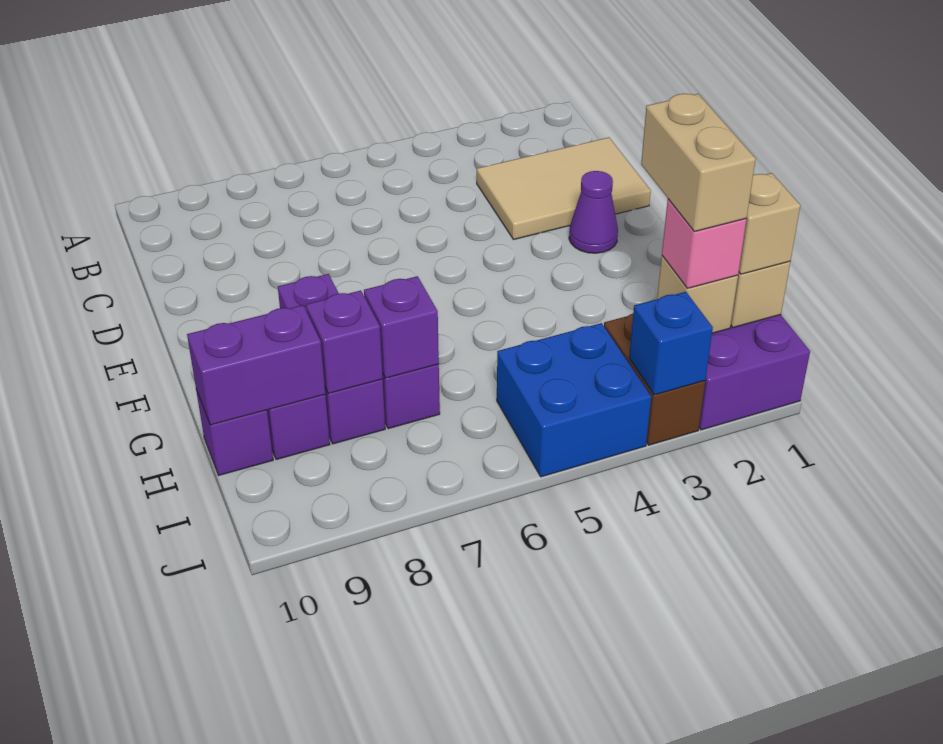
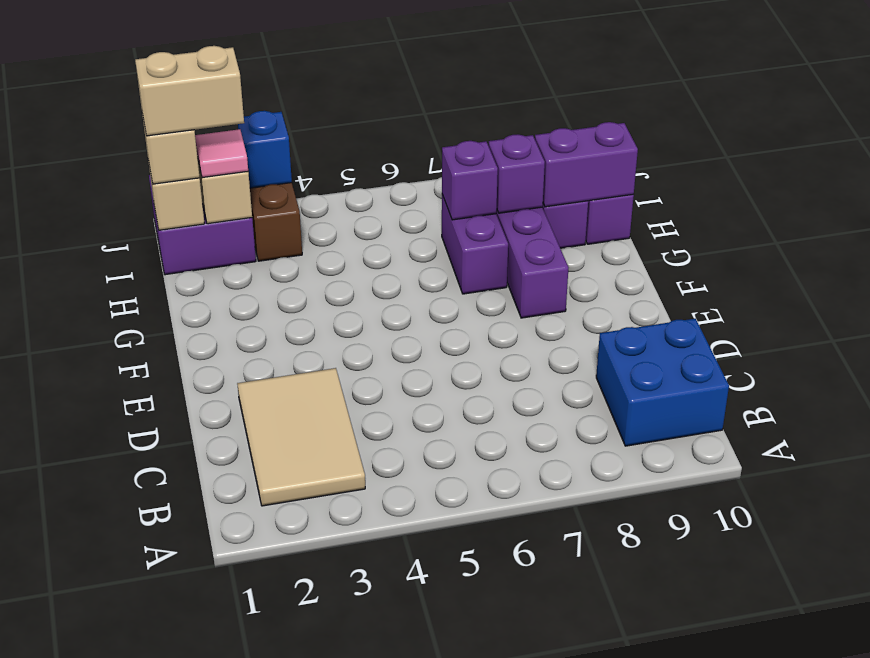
tan 2x3 tile [477,137,651,240] -> tan 2x3 tile turned to [237,368,365,506]
purple 1x1 cone [569,171,618,253] -> none
tan 1x2 brick [641,94,756,232] -> tan 1x2 brick turned to [135,46,244,136]
pink 1x1 brick [662,199,747,288] -> pink 1x1 tile [195,129,248,178]
blue 2x2 brick [497,323,651,477] -> blue 2x2 brick moved to [596,319,729,446]

